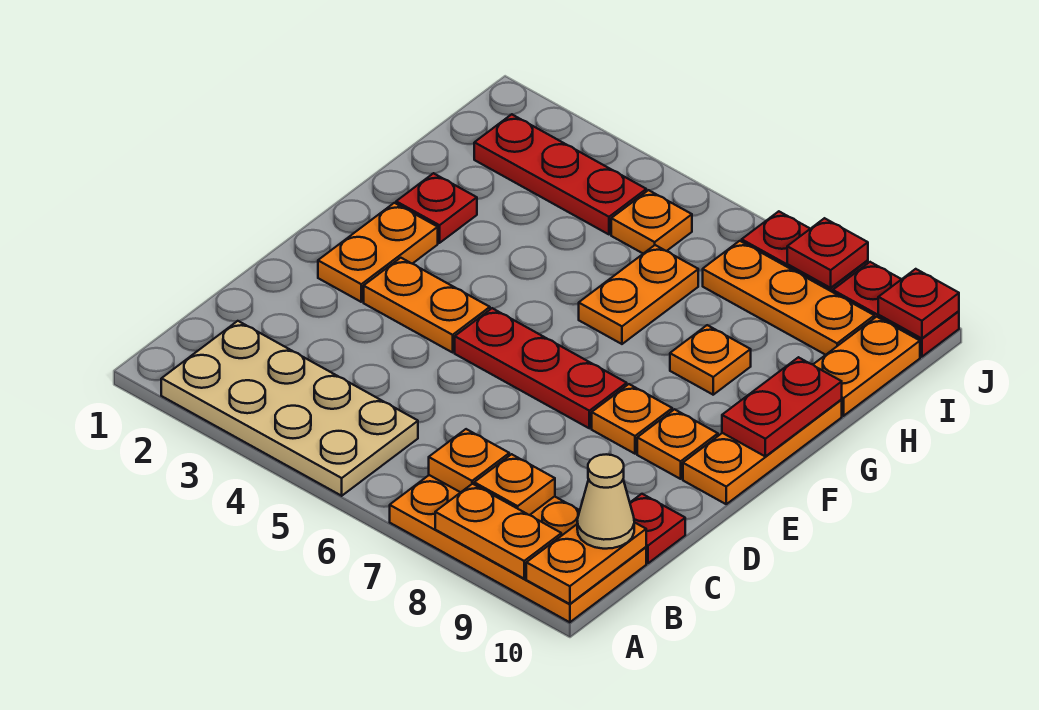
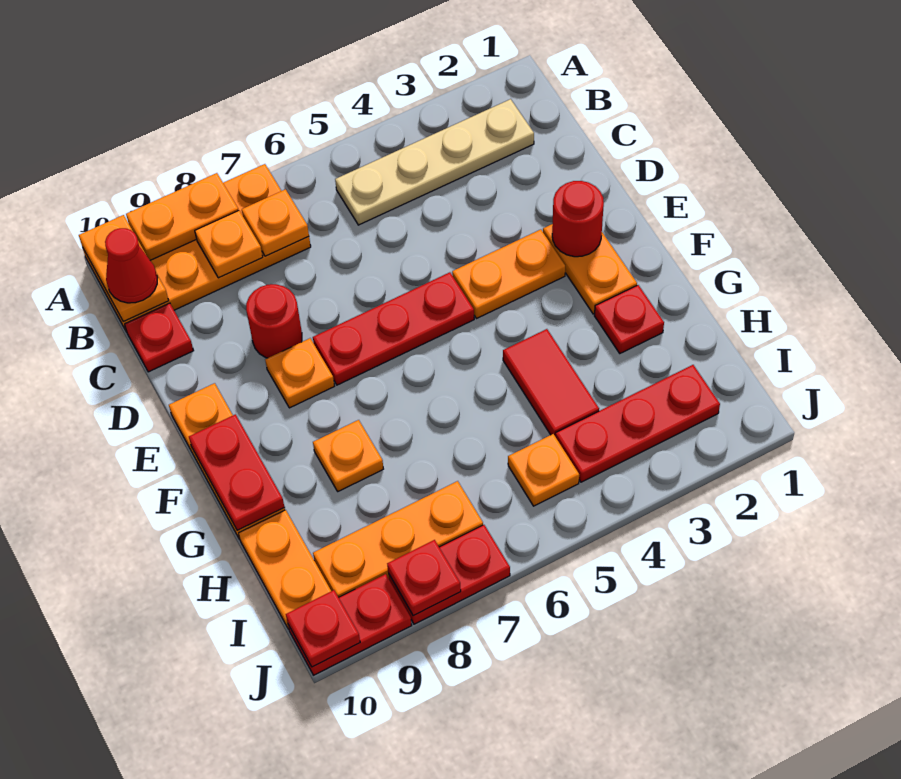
tan 2x4 plate [161,321,418,496] -> tan 1x4 plate [335,99,534,225]
tan 1x1 cone [577,454,634,549] -> red 1x1 cone [105,228,158,303]
none -> red 1x1 round brick [246,284,302,358]
none -> red 1x1 round brick [552,181,604,257]
orange 1x1 plate [637,409,718,479] -> none
none -> red 1x2 tile [503,329,599,437]
orange 1x2 plate [579,245,698,344] -> none

